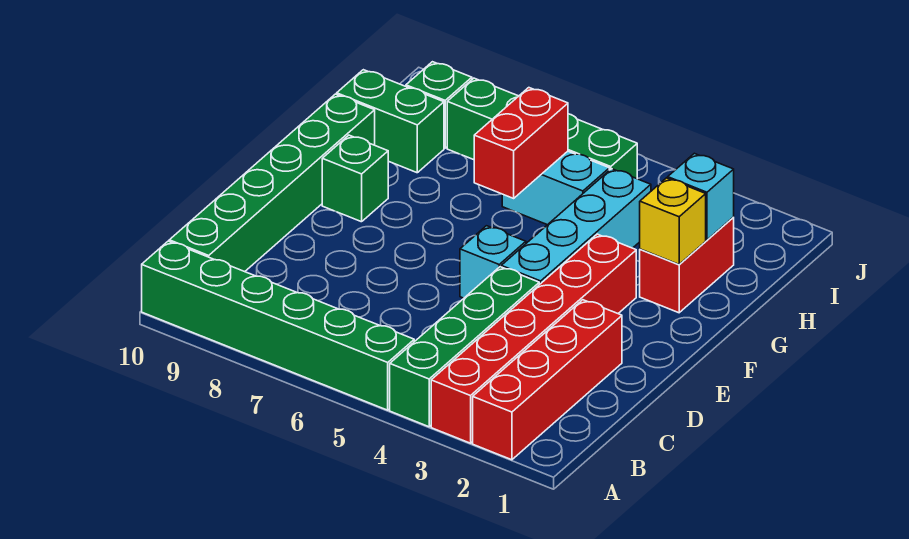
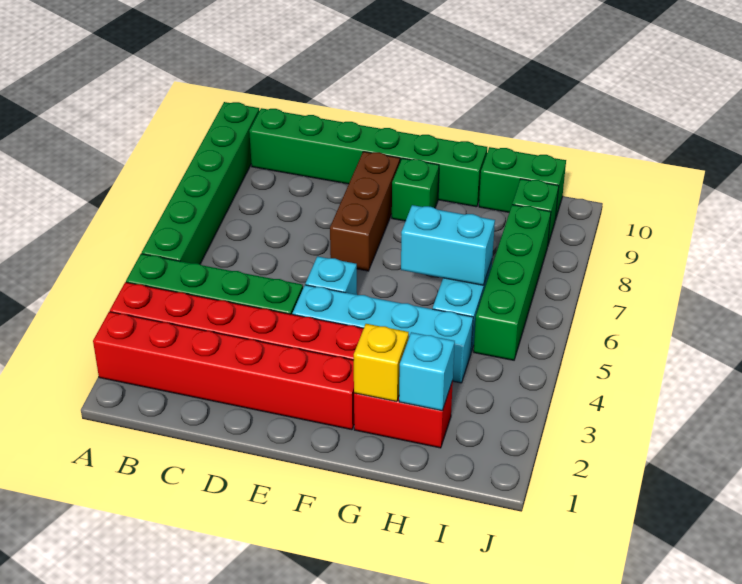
red 1x4 brick [473,300,622,460] -> red 1x6 brick [93,312,354,430]
none -> brown 1x3 brick [330,152,400,271]
red 1x2 brick [474,88,568,198] -> cyan 1x2 brick [401,205,495,285]
green 1x2 brick [337,70,444,173] -> green 1x2 brick turned to [479,147,566,220]

